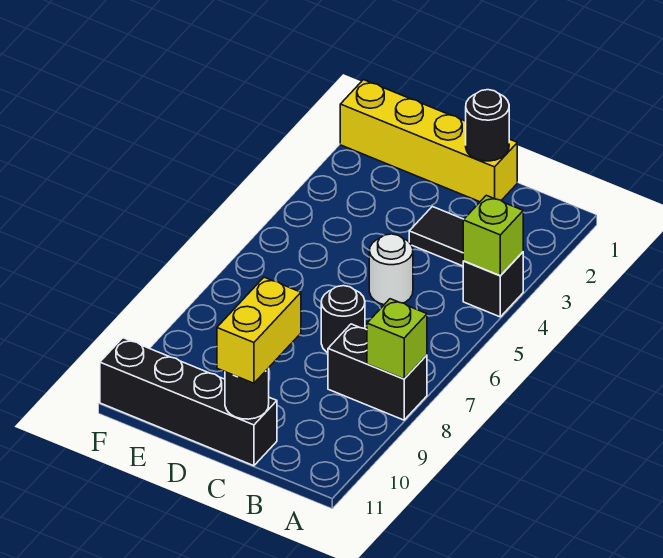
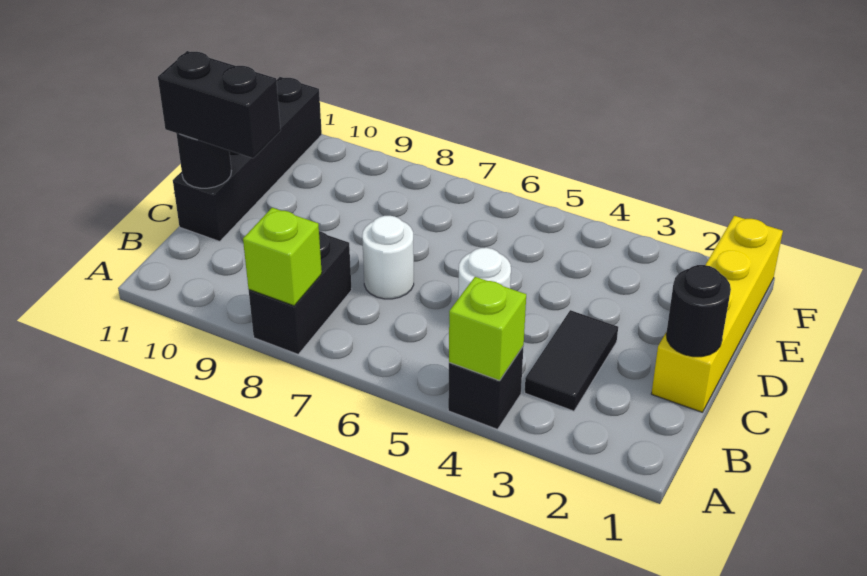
black 1x1 round brick [321,286,365,353] -> white 1x1 round brick [362,216,414,299]
yellow 1x2 brick [217,277,301,383] -> black 1x2 brick [158,51,281,158]

